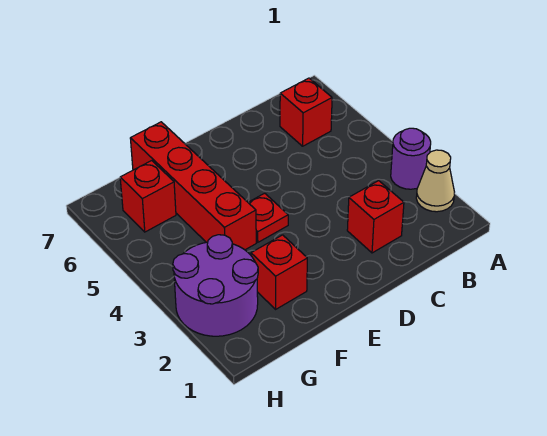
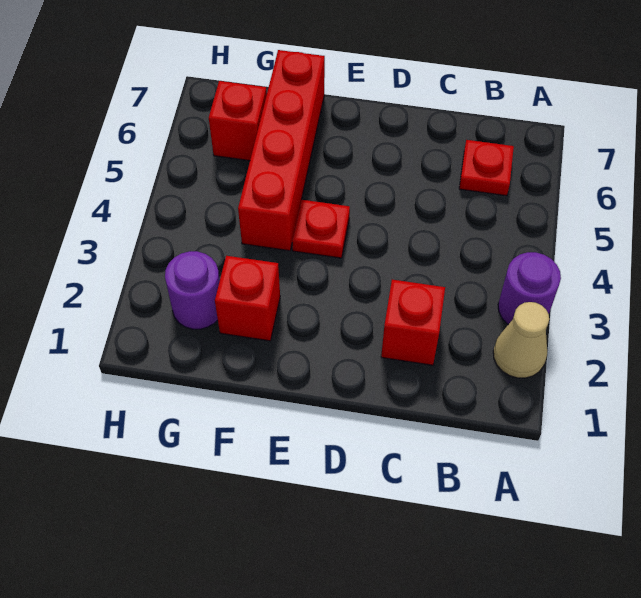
red 1x1 brick [280,78,332,146] -> red 1x1 plate [459,140,514,196]
purple 2x2 round brick [173,235,258,336] -> purple 1x1 round brick [165,251,220,329]

